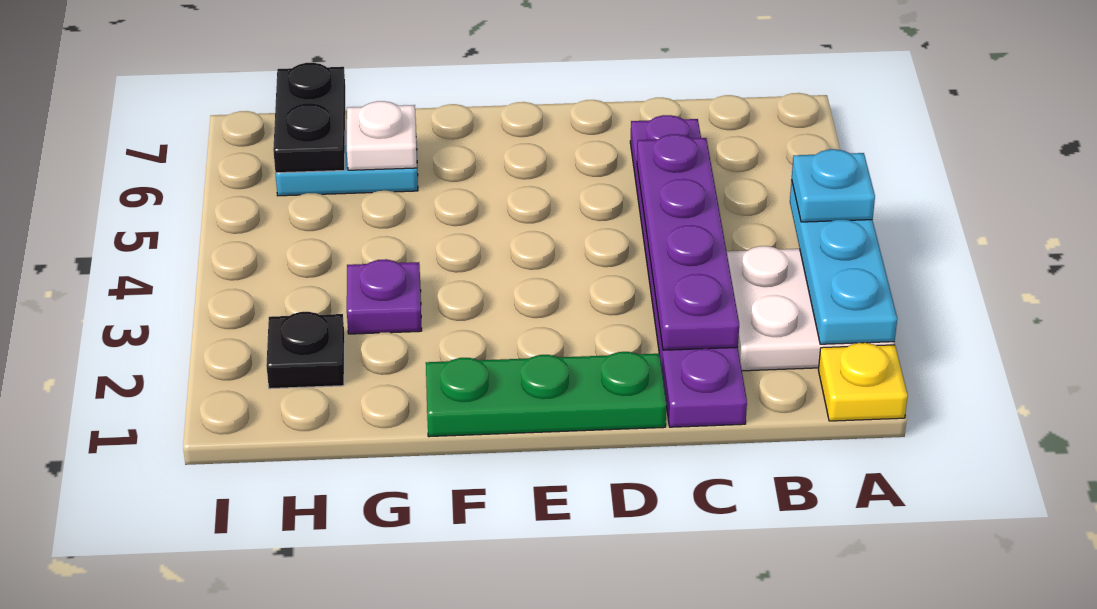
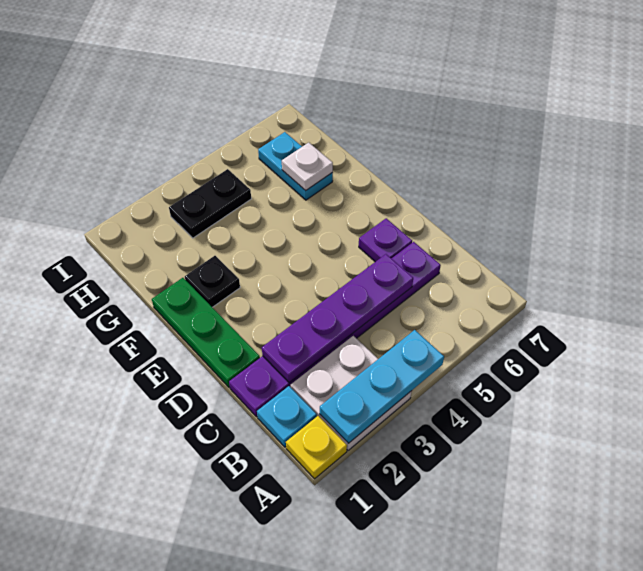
cyan 1x1 plate [792,149,875,222] -> cyan 1x1 plate moved to [257,386,317,447]
purple 1x1 plate [347,259,422,334] -> purple 1x1 plate moved to [359,218,412,262]
black 1x1 plate [266,312,345,389] -> black 1x1 plate moved to [185,256,240,307]
black 1x2 plate [273,63,345,173] -> black 1x2 plate moved to [169,169,251,238]

